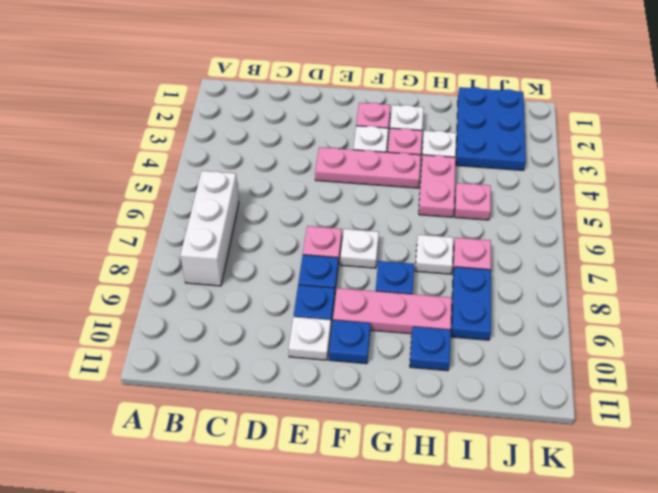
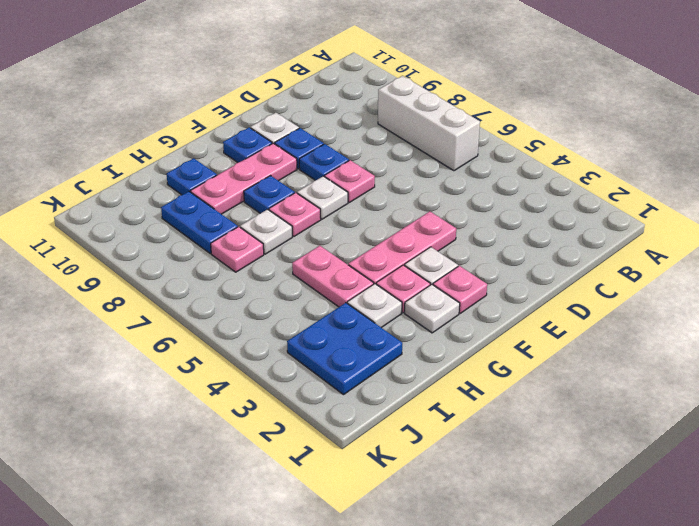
blue 2x3 plate [456,87,526,170] -> blue 2x2 plate [287,303,402,395]
pink 1x1 plate [455,183,491,220] -> pink 1x1 plate moved to [269,193,321,237]

